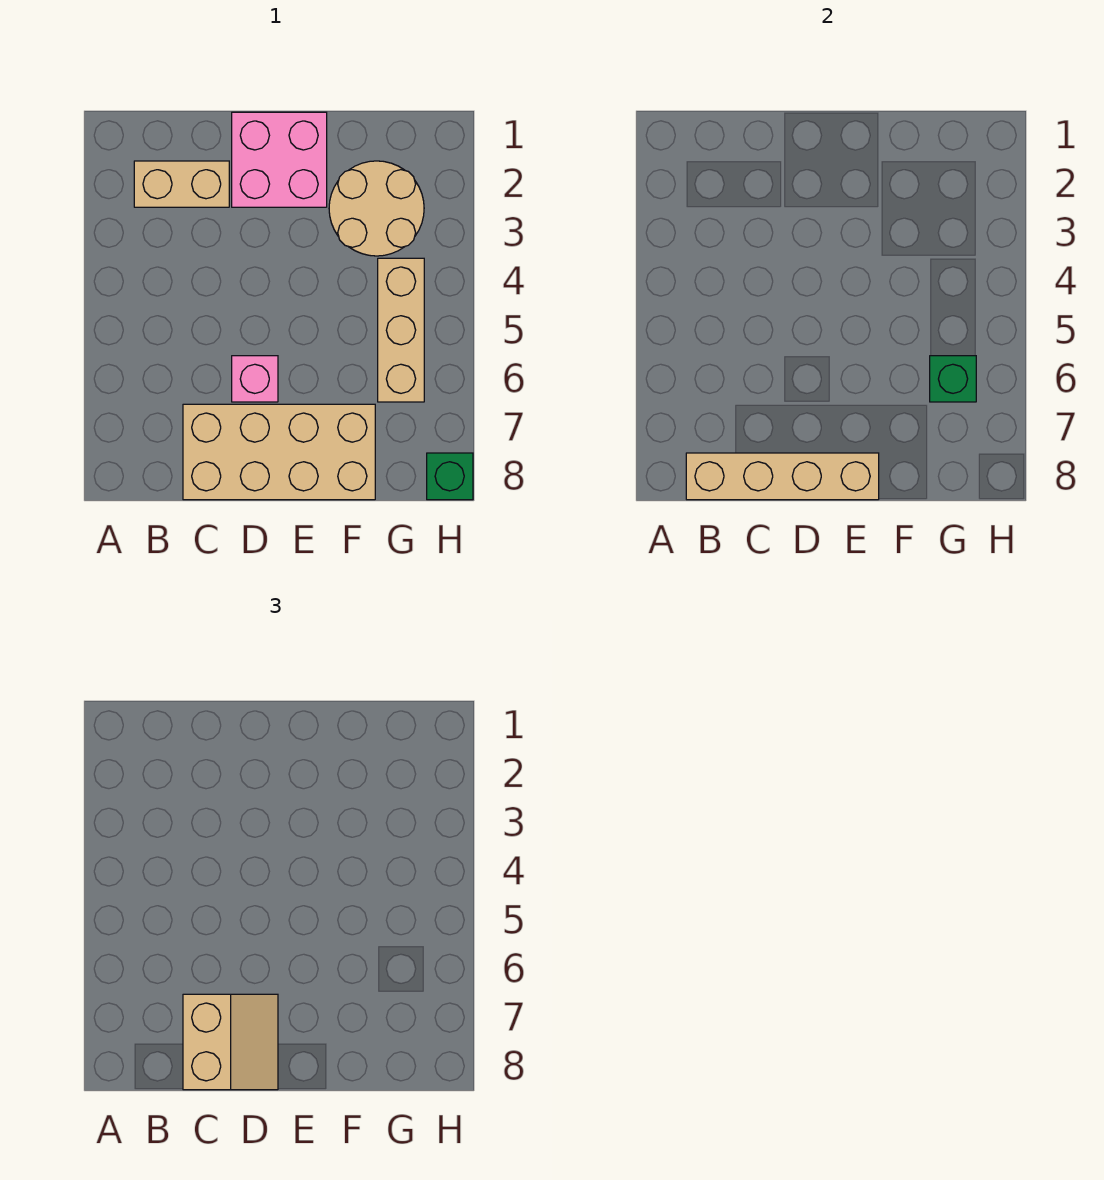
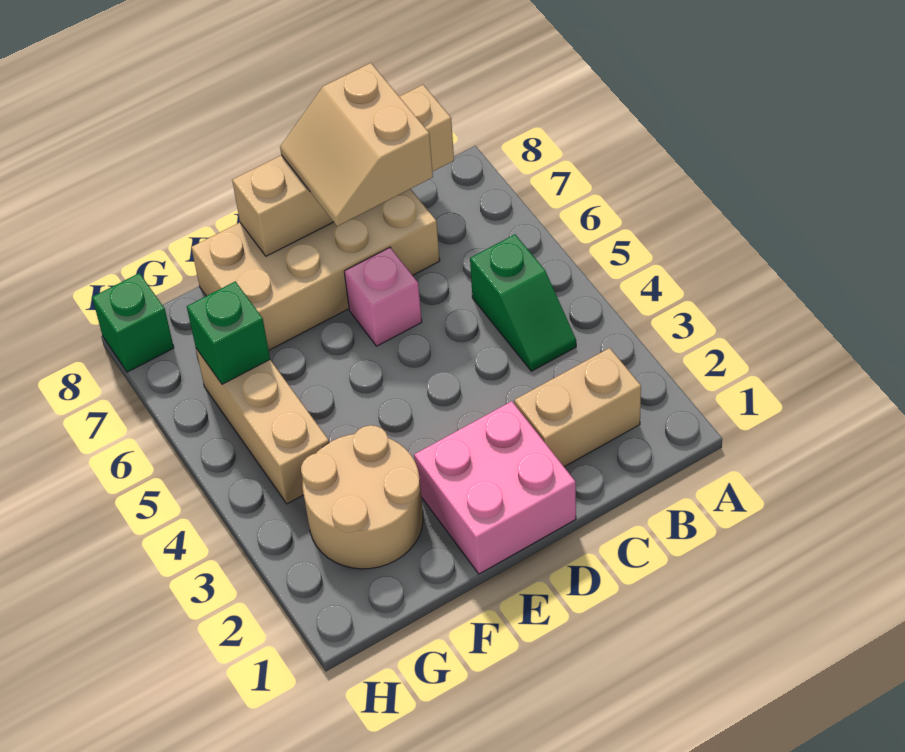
none -> green 1x2 slope [470,235,576,371]

